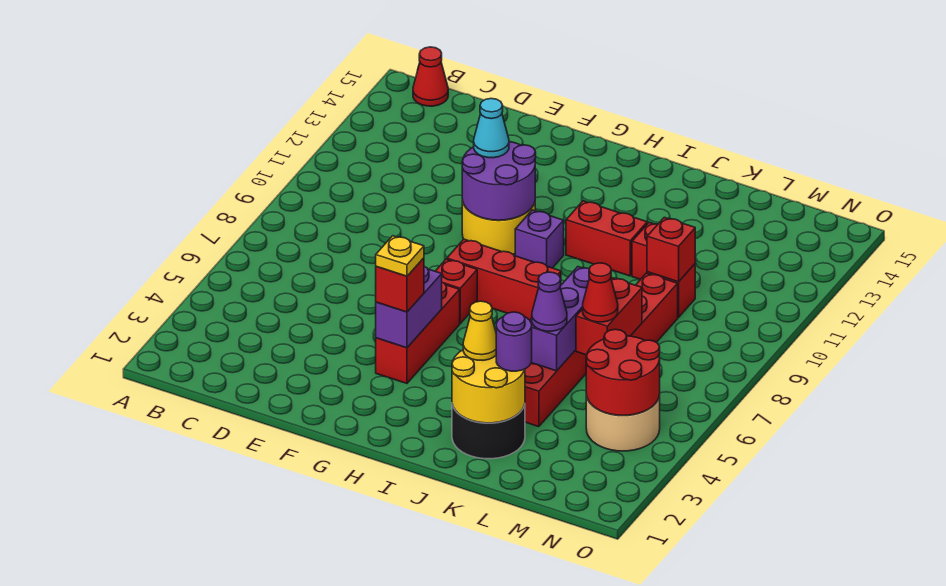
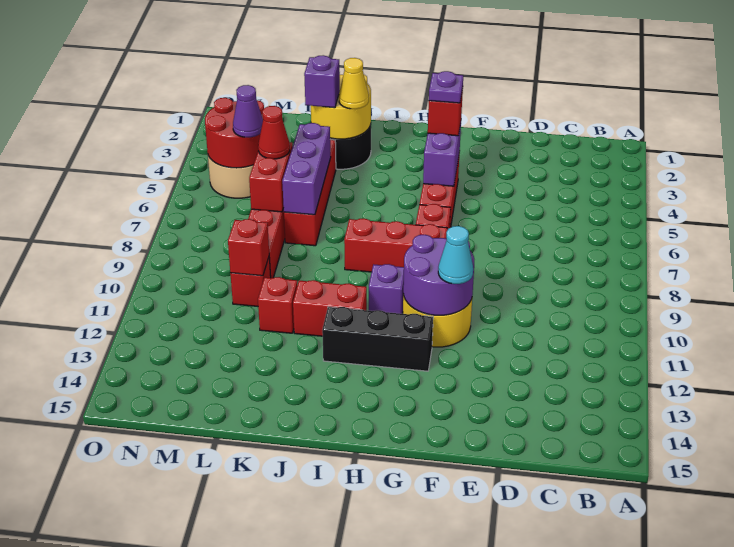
red 1x1 cone [413,47,448,106] -> none
yellow 1x1 plate [376,236,424,276] -> purple 1x1 plate [429,71,463,103]
none -> black 1x3 brick [322,307,433,371]
purple 1x1 round brick [496,312,532,371] -> purple 1x1 brick [304,55,340,108]
purple 1x1 cone [532,272,567,331] -> purple 1x1 cone moved to [233,85,263,137]

